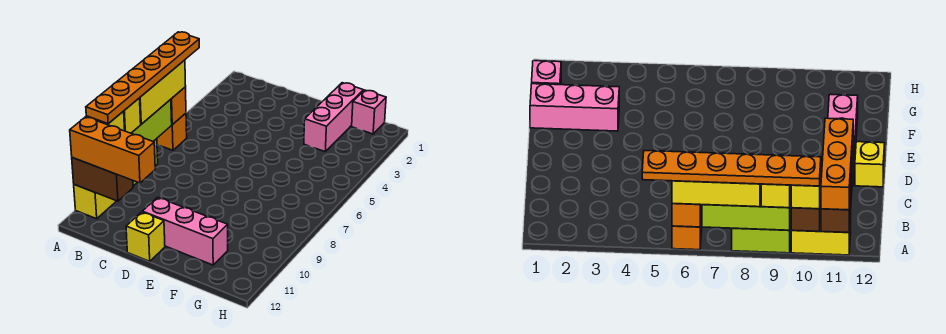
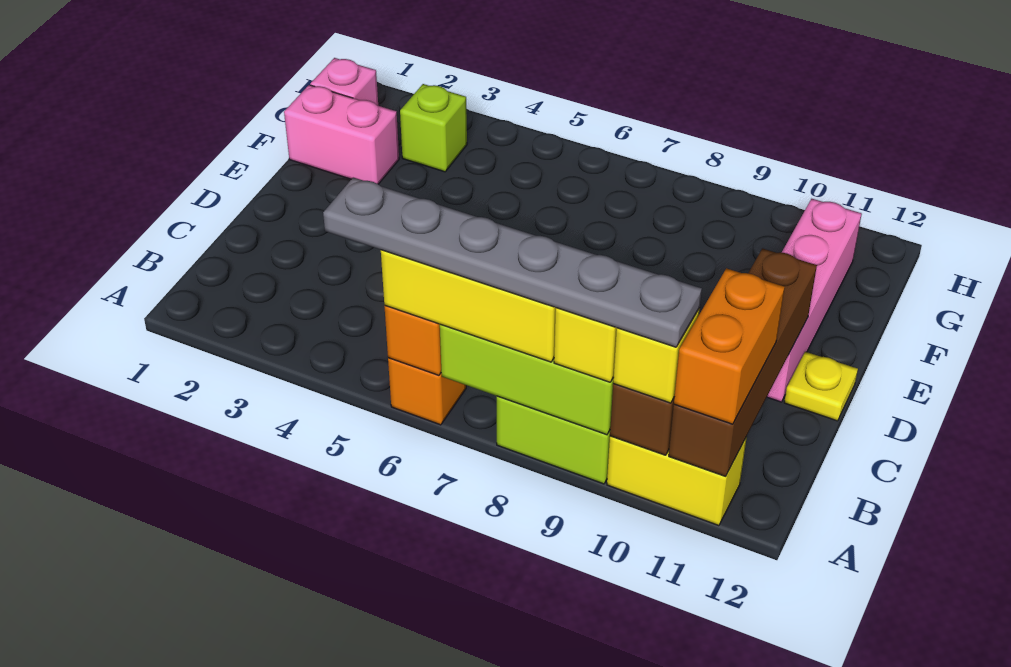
orange 1x6 plate [86,32,199,124] -> grey 1x6 plate [323,178,702,347]
brown 1x2 brick [72,158,133,201] -> brown 1x4 brick [669,248,817,476]
orange 1x3 brick [70,117,155,183] -> orange 1x2 brick [674,268,785,424]
pink 1x3 brick [142,197,228,265] -> pink 1x4 brick [767,199,862,402]
yellow 1x1 brick [126,212,165,261] -> yellow 1x1 plate [784,352,858,421]
pink 1x3 brick [304,83,363,152] -> pink 1x2 brick [284,85,399,184]
none -> lime 1x1 brick [400,84,467,172]

